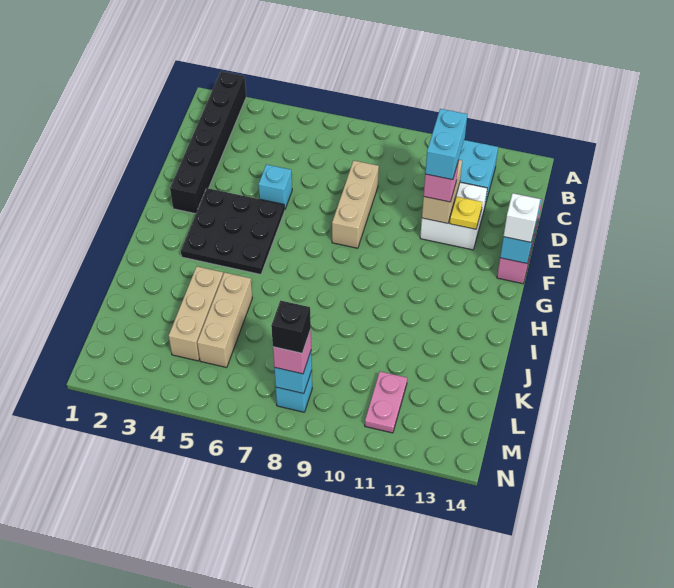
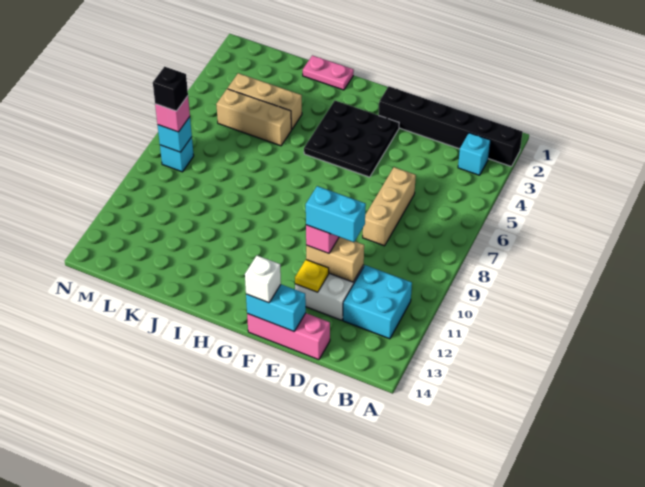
tan 1x3 brick [332,161,379,248] -> tan 1x3 brick turned to [363,167,416,246]
cyan 1x1 brick [259,164,292,209] -> cyan 1x1 brick moved to [458,133,491,175]
pink 1x2 plate [365,372,407,433] -> pink 1x2 plate moved to [303,55,354,90]

